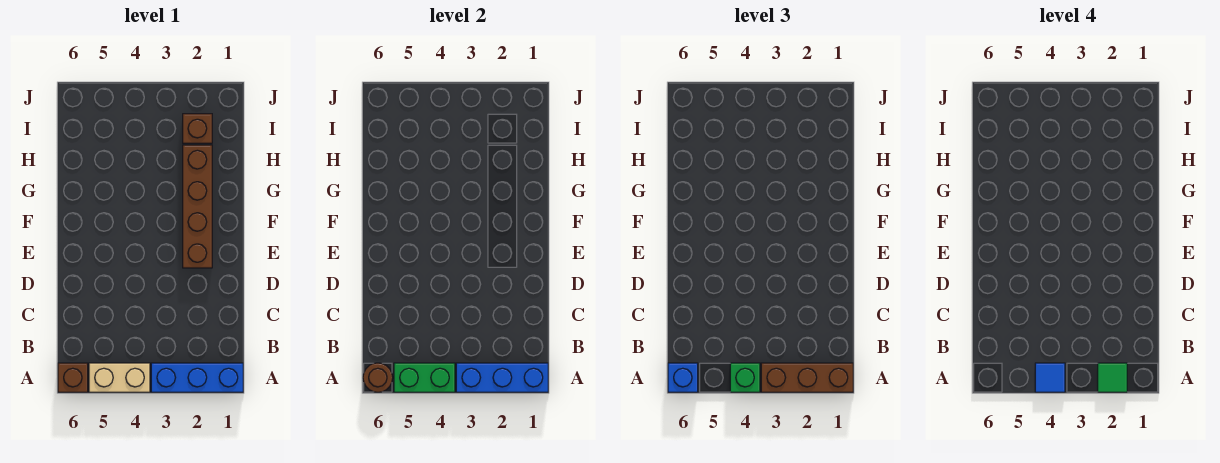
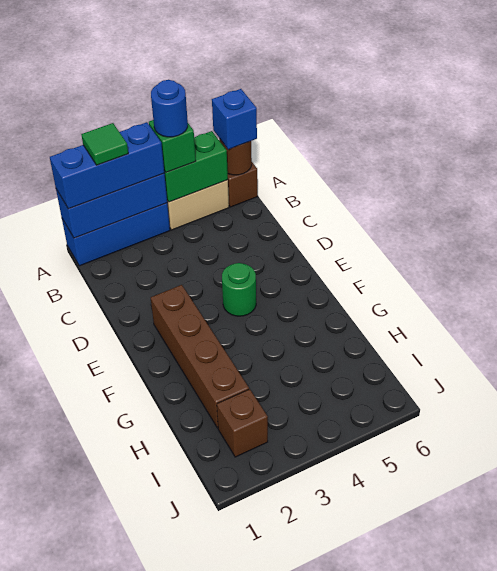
brown 1x3 brick [761,363,853,392] -> blue 1x3 brick [50,122,164,209]
blue 1x1 tile [1035,363,1065,392] -> blue 1x1 round brick [151,80,188,137]
none -> green 1x1 round brick [222,263,256,316]

